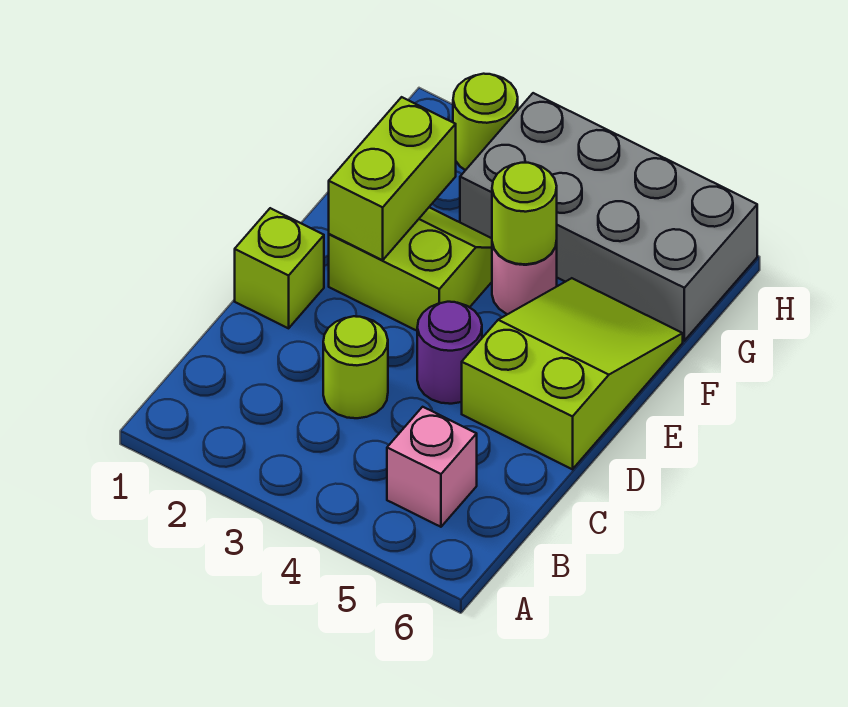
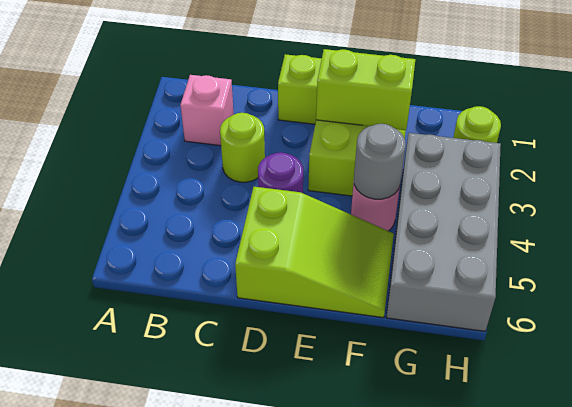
pink 1x1 brick [387,407,477,527] -> pink 1x1 brick moved to [180,75,234,146]
lime 1x1 round brick [492,163,557,264] -> grey 1x1 round brick [354,124,406,199]

